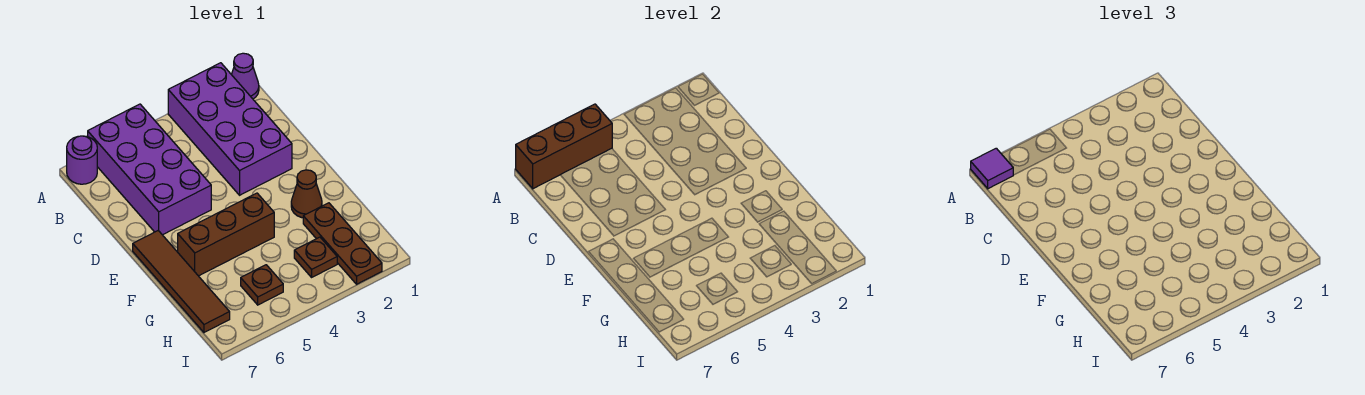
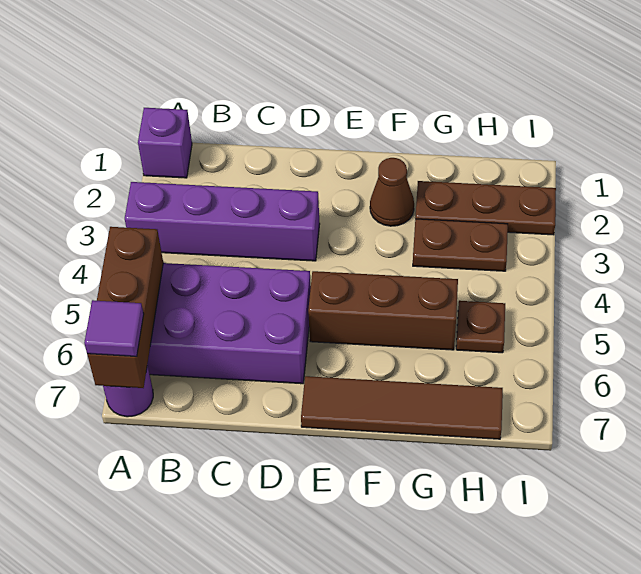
purple 1x1 cone [231,53,259,99] -> purple 1x1 brick [138,108,192,178]
purple 2x4 brick [168,63,292,195] -> purple 1x4 brick [125,182,320,261]
brown 1x3 brick [178,193,274,276] -> brown 1x3 brick turned to [308,271,458,350]
brown 1x1 plate [294,237,337,277] -> brown 1x2 plate [413,219,508,271]

